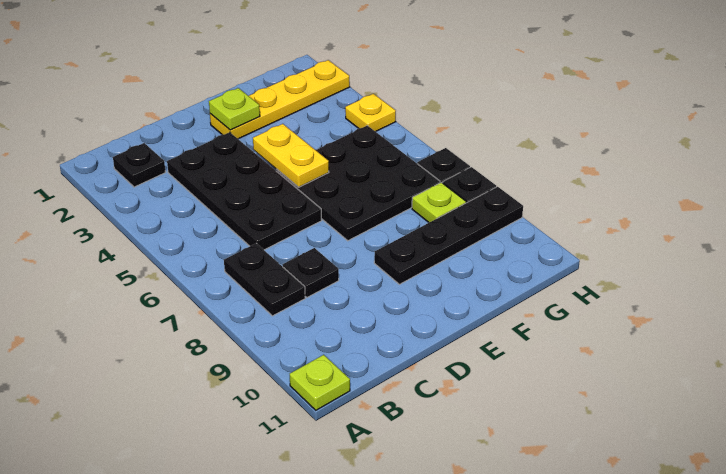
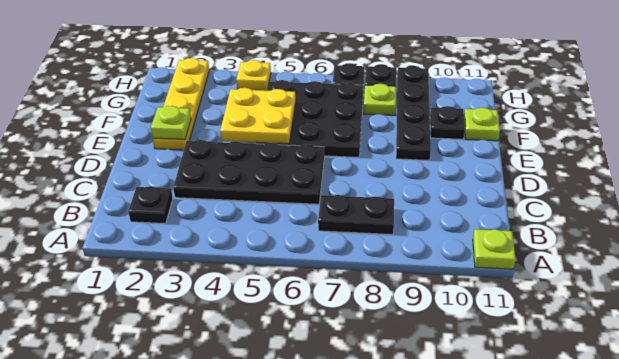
black 1x1 plate [282,248,339,297] -> black 1x1 plate moved to [430,106,465,139]
yellow 1x2 plate [253,124,329,187] -> yellow 2x2 plate [220,88,296,144]
none -> lime 1x1 plate [464,107,500,141]

